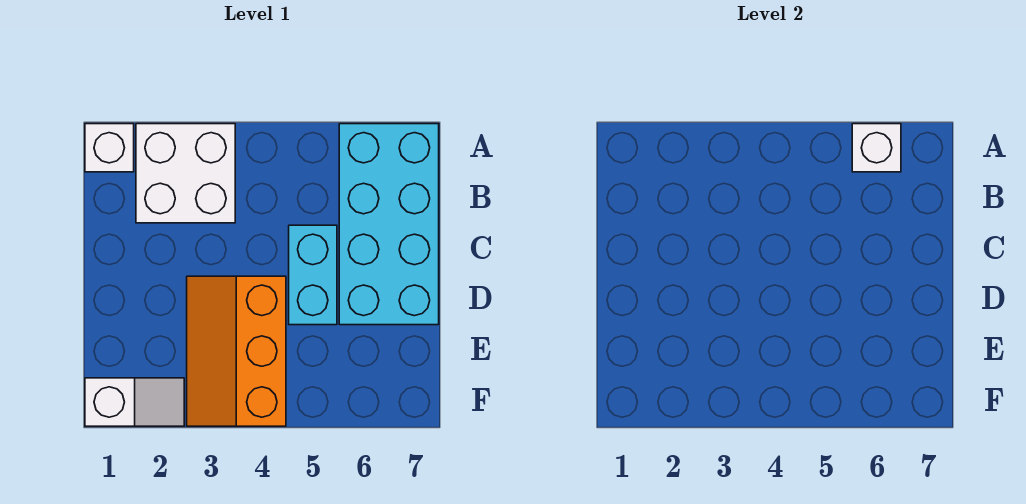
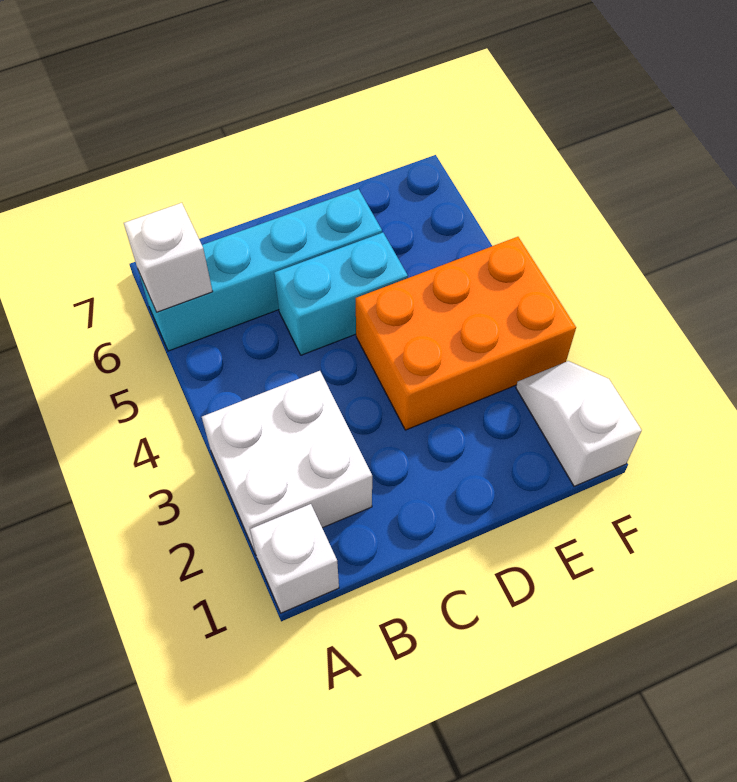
cyan 2x4 brick [339,124,439,325] -> cyan 1x4 brick [138,189,382,351]
orange 2x3 slope [187,276,286,426] -> orange 2x3 brick [356,237,576,430]

